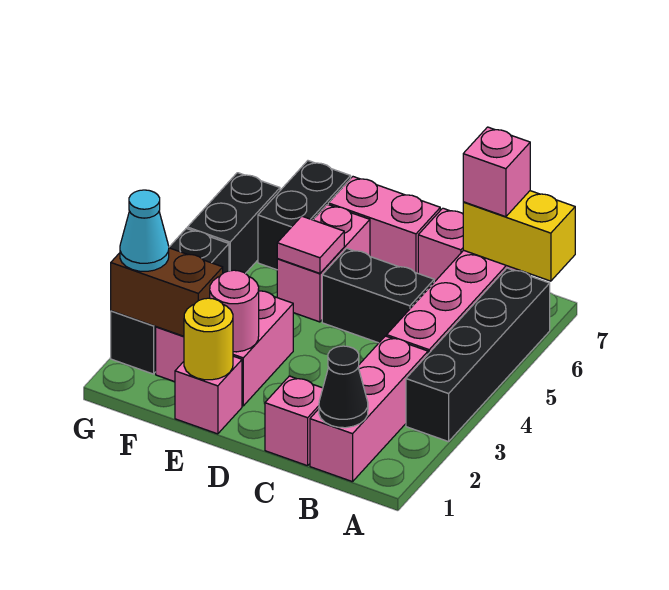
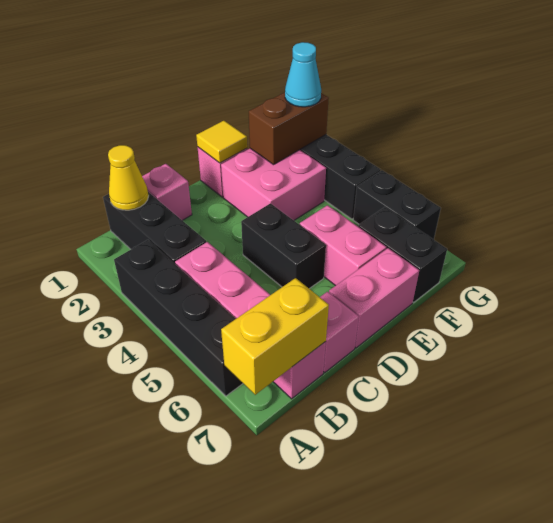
pink 1x3 brick [310,336,428,482] -> black 1x3 brick [103,192,206,264]
black 1x1 cone [319,346,368,428] -> yellow 1x1 cone [108,145,149,210]
pink 1x1 brick [463,127,530,217] -> none
black 1x2 brick [322,248,434,343] -> black 1x2 brick turned to [241,203,326,289]
yellow 1x1 round brick [184,298,233,380] -> yellow 1x1 tile [196,121,247,163]
pink 1x1 round brick [210,270,259,352] -> none
pink 1x1 tile [277,216,344,273] -> none

